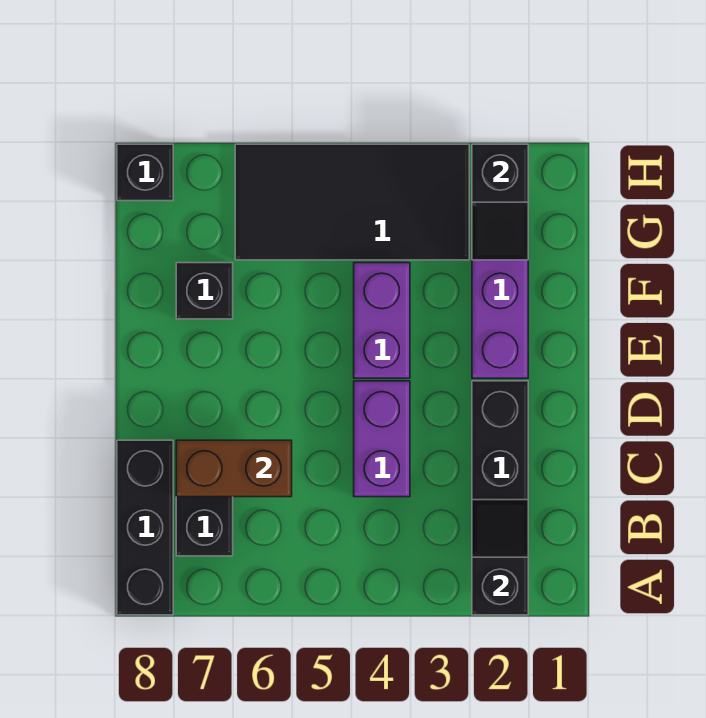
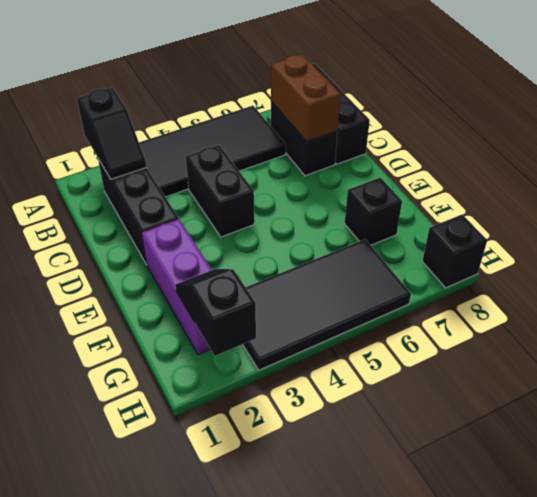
none -> black 2x4 tile [139,106,286,197]
purple 1x2 brick [354,381,410,497] -> black 1x2 brick [186,145,254,237]
brown 1x2 brick [176,440,292,497] -> brown 1x2 brick turned to [271,55,341,141]
purple 1x2 brick [354,263,410,378] -> none

